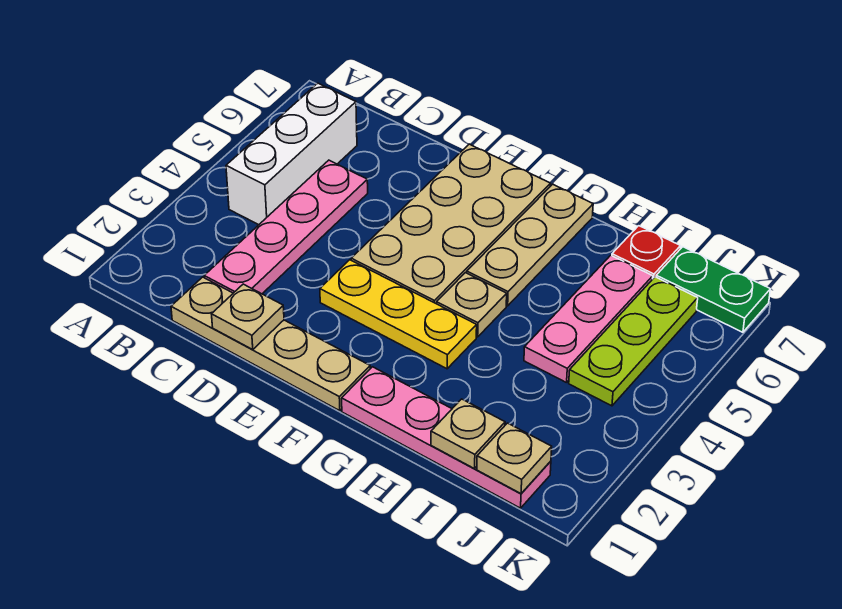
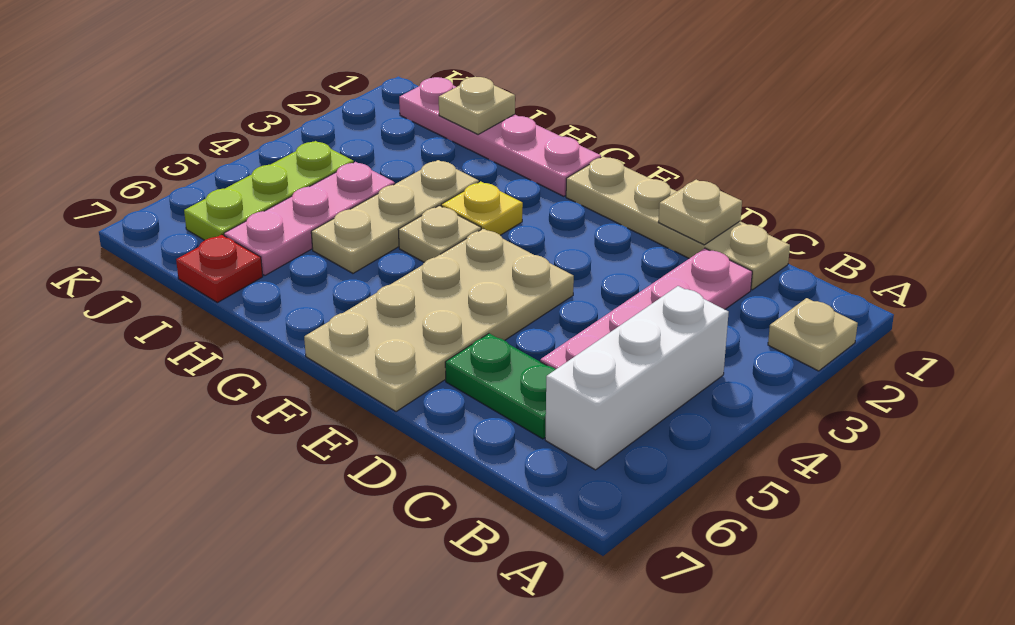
yellow 1x3 plate [320,260,477,369] -> yellow 1x1 plate [441,181,523,235]
tan 1x3 plate [467,184,593,306] -> tan 1x3 plate moved to [311,160,479,273]
tan 1x1 plate [477,423,552,494] -> tan 1x1 plate moved to [768,298,858,371]
green 1x2 plate [656,247,770,332] -> green 1x2 plate moved to [445,333,556,439]

